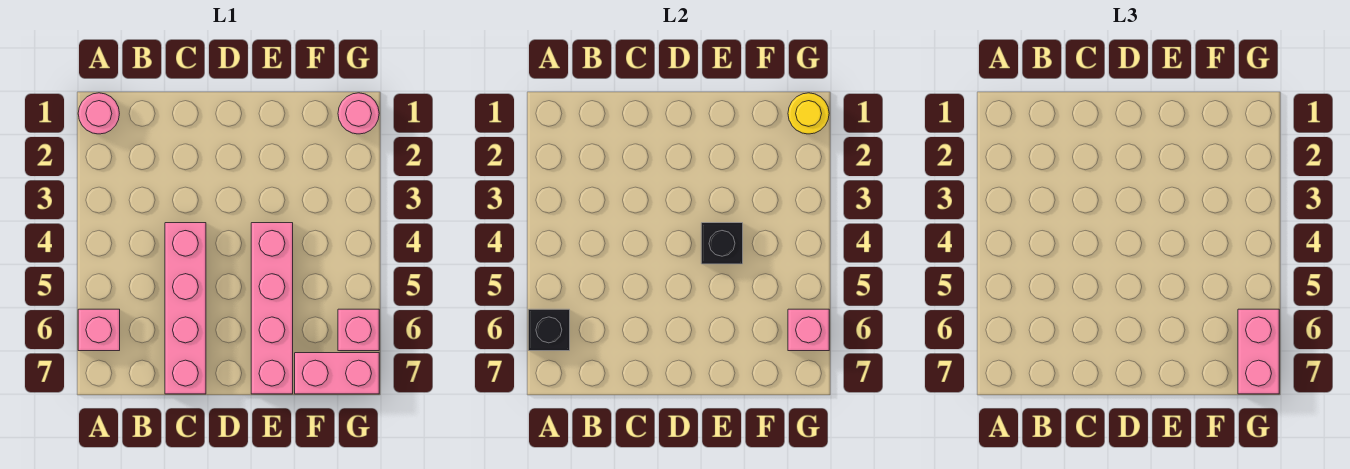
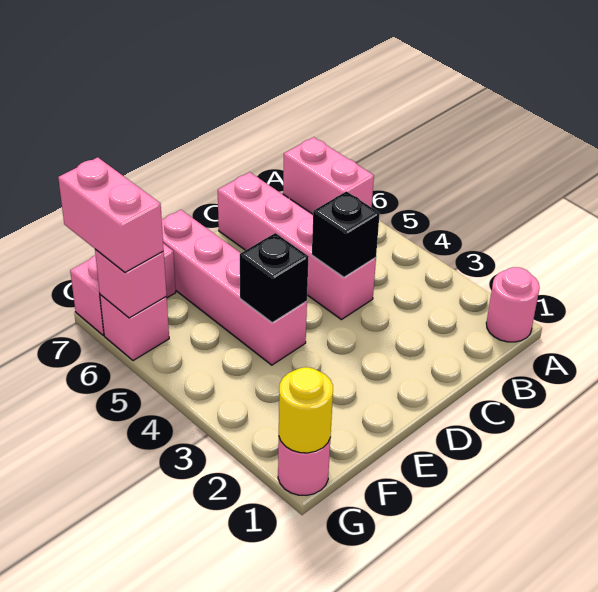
pink 1x1 brick [78,309,120,351] -> pink 1x2 brick [283,137,374,214]
black 1x1 brick [528,309,570,351] -> black 1x1 brick moved to [312,191,380,277]

